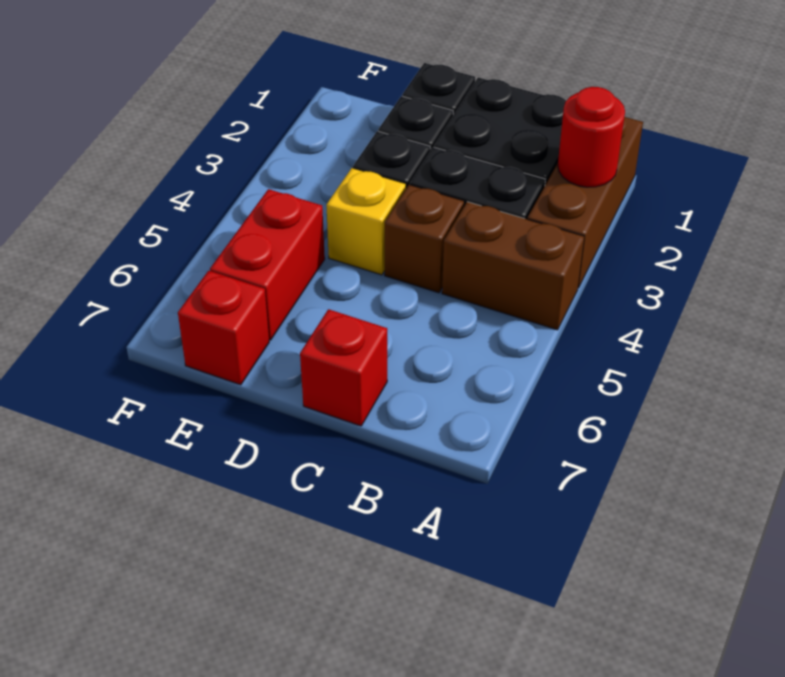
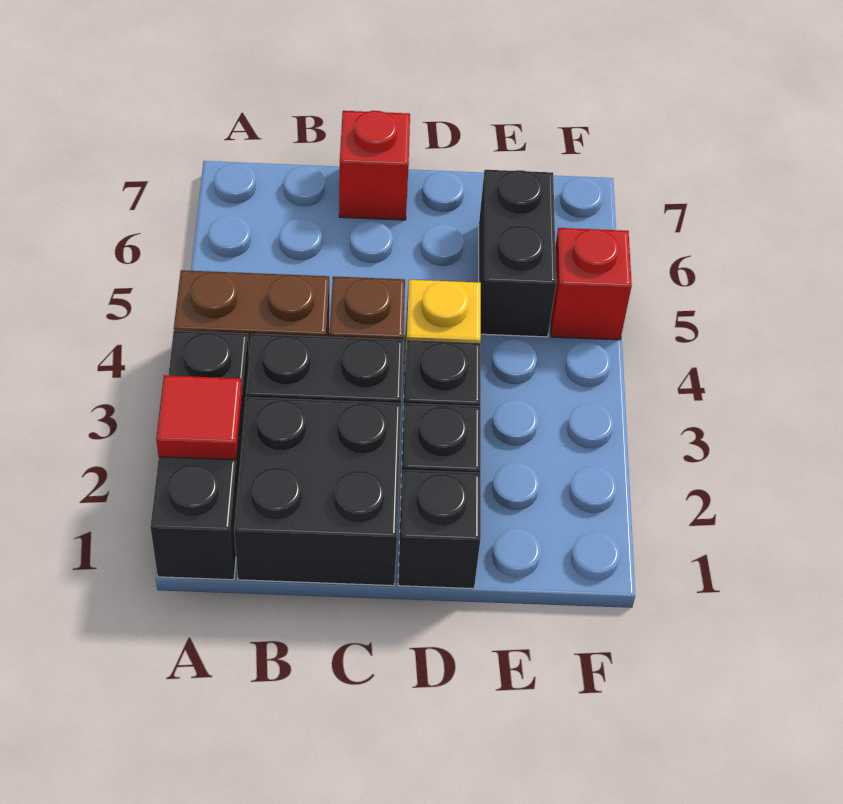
brown 1x3 brick [528,117,643,288] -> black 1x3 brick [150,331,249,580]
red 1x1 round brick [558,87,625,187] -> red 1x1 tile [156,375,242,460]
red 1x2 brick [210,189,325,340] -> black 1x2 brick [479,170,556,337]
red 1x1 brick [178,271,269,385] -> red 1x1 brick moved to [551,228,632,340]

